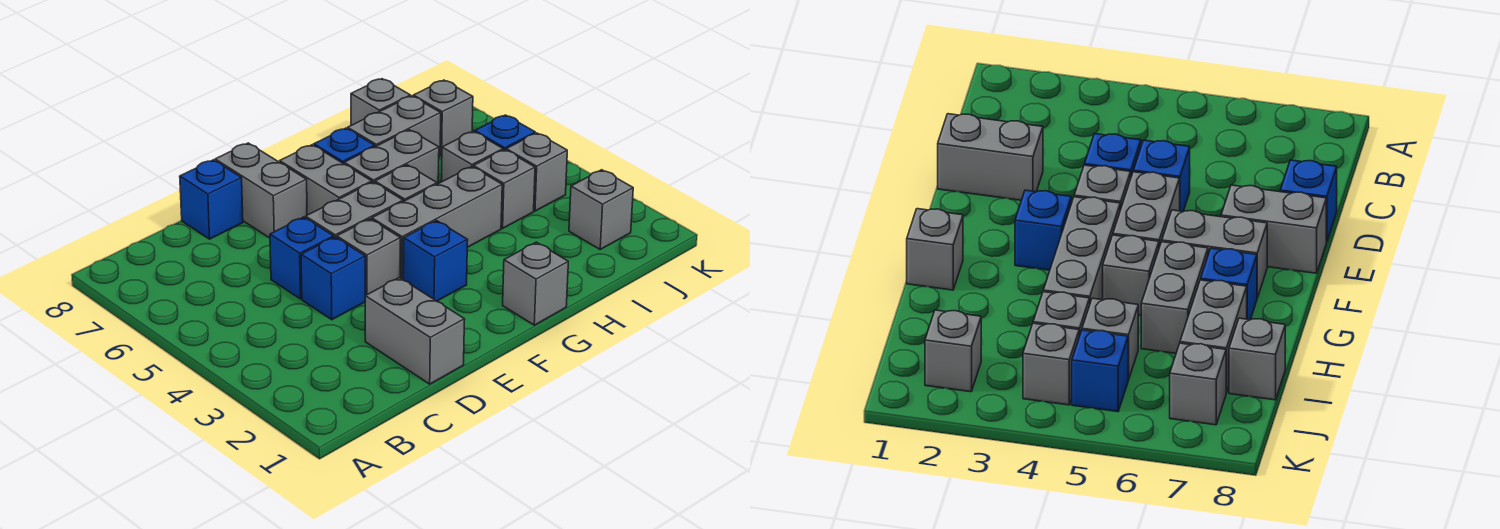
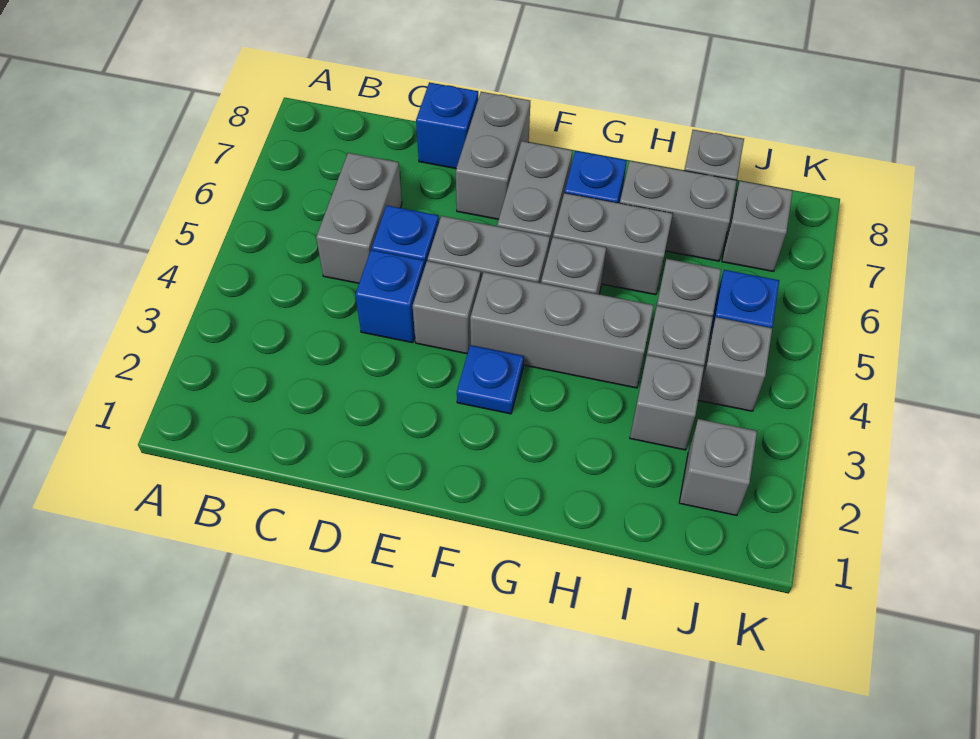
grey 1x2 brick [365,278,465,384] -> grey 1x2 brick moved to [316,153,402,283]
blue 1x1 brick [403,221,468,301] -> blue 1x1 plate [457,345,524,414]
grey 1x1 brick [503,242,568,325] -> grey 1x1 brick moved to [630,355,704,450]

